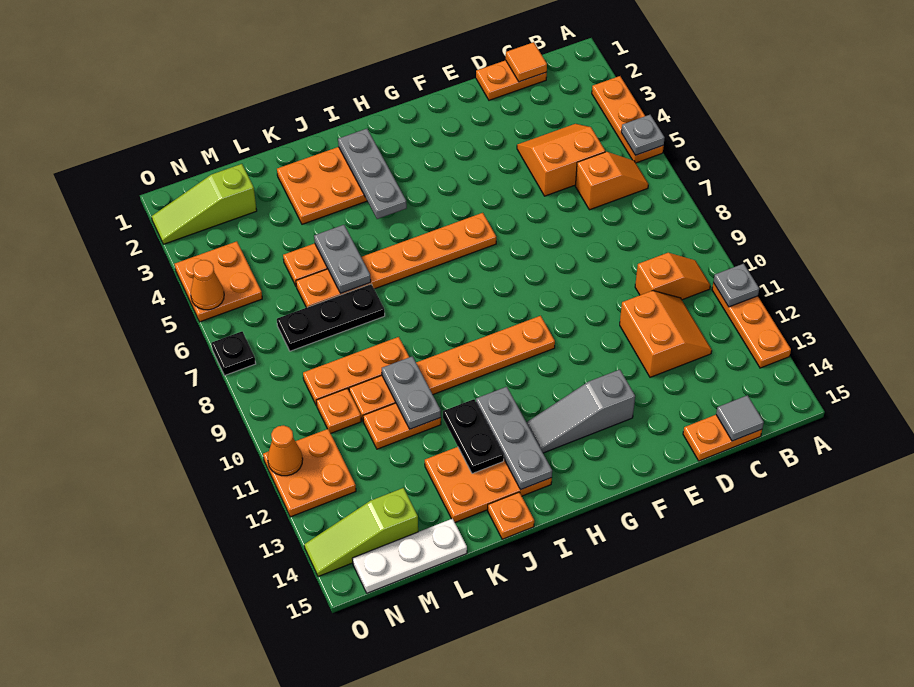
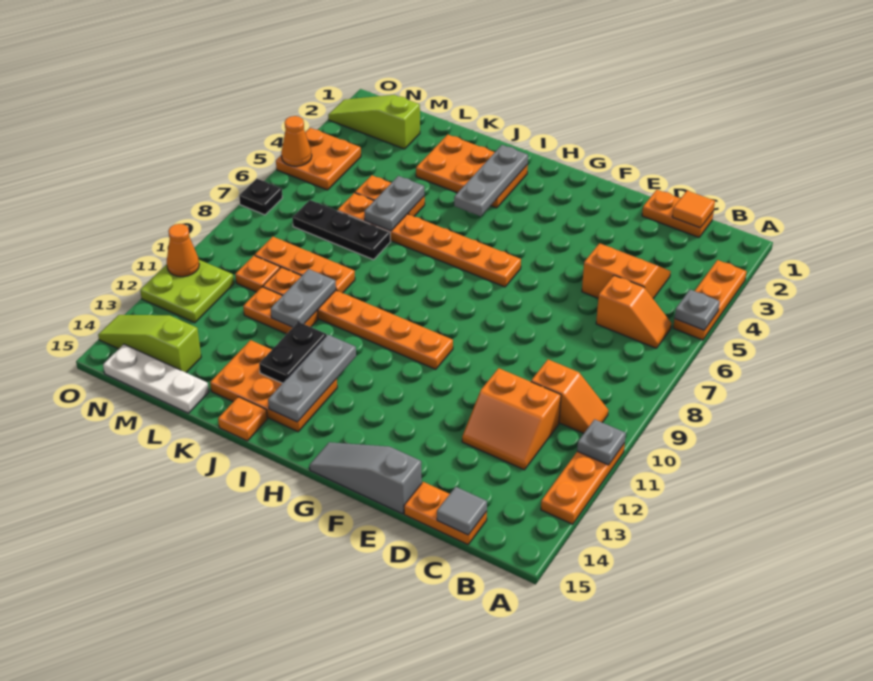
orange 2x2 slope [620,291,712,377] -> orange 2x2 slope turned to [462,368,561,470]
grey 1x3 slope [526,370,635,453] -> grey 1x3 slope moved to [309,442,422,514]
orange 2x2 plate [263,429,356,517] -> lime 2x2 plate [140,260,234,323]

